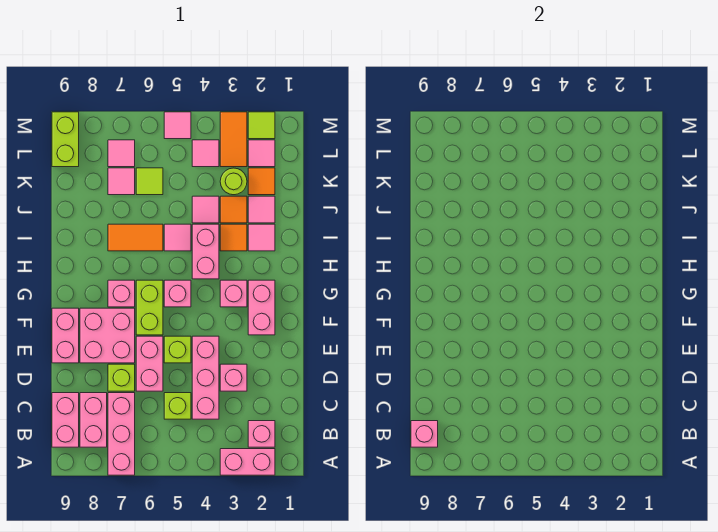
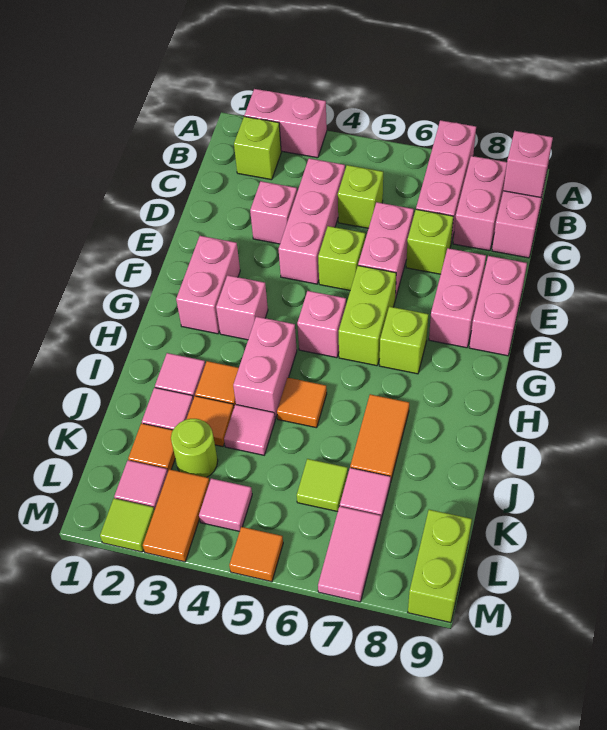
pink 1x1 brick [248,421,275,447] -> lime 1x1 brick [234,116,281,180]
pink 2x2 brick [80,308,135,363] -> pink 1x2 brick [429,248,486,348]
pink 1x1 brick [108,280,135,307] -> lime 1x1 brick [380,307,428,374]
pink 1x1 tile [164,224,191,251] -> orange 1x1 tile [277,378,327,428]
orange 1x2 tile [108,224,163,251] -> orange 1x2 tile turned to [350,394,409,482]
pink 1x1 tile [108,140,135,167] -> pink 1x2 tile [318,506,381,602]
pink 1x1 tile [164,112,191,139] -> orange 1x1 tile [229,527,283,582]

